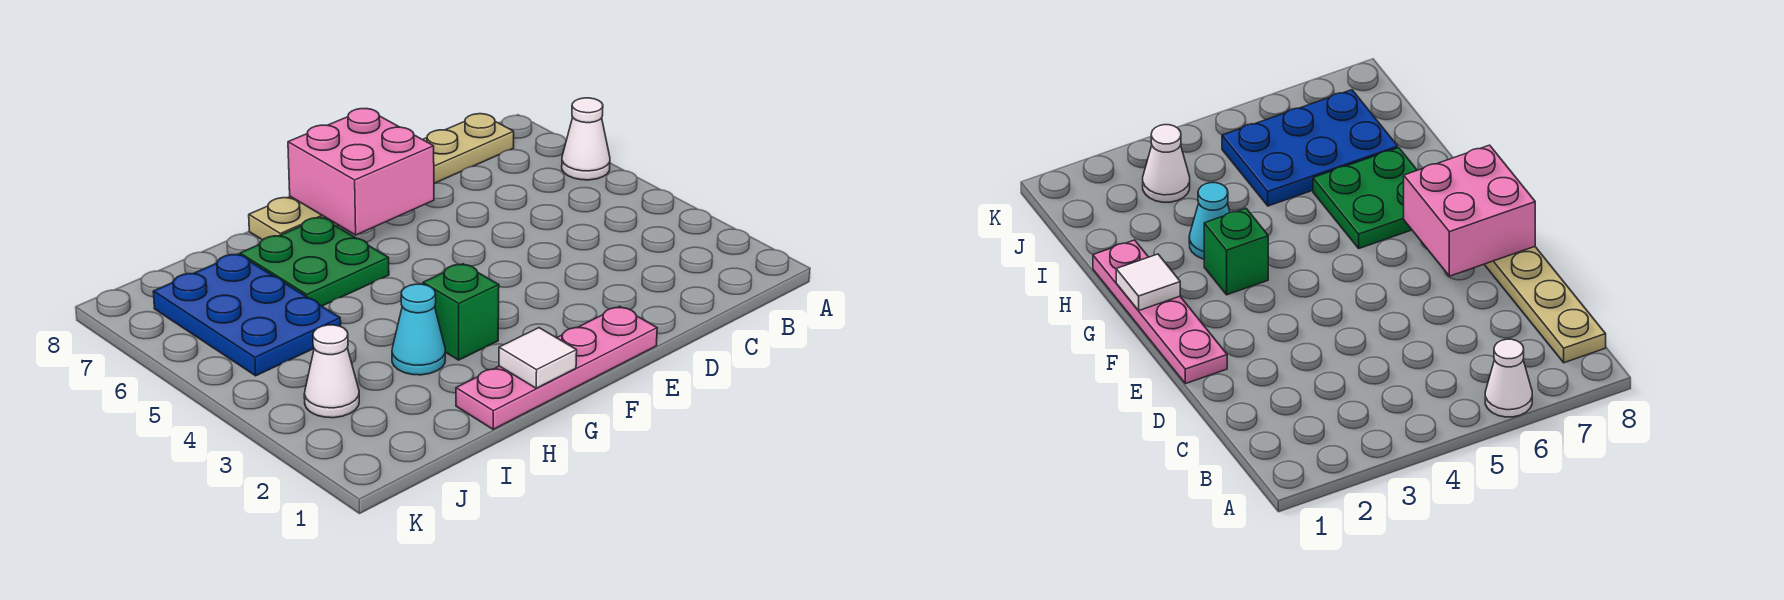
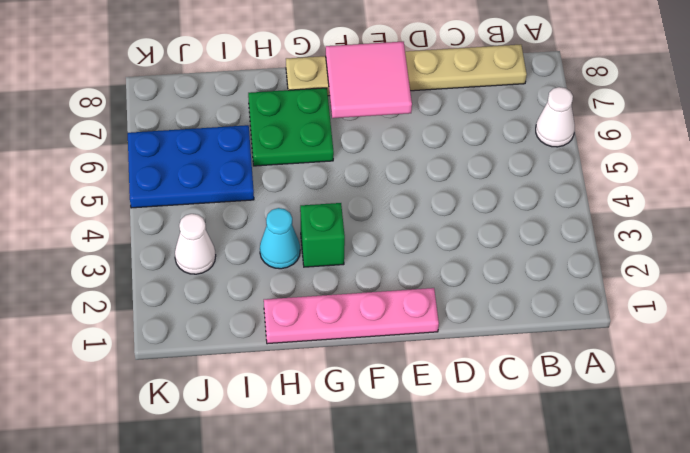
pink 2x2 brick [288,109,434,235] -> pink 2x2 tile [326,42,412,118]
white 1x1 tile [499,328,577,388] -> none
blue 2x3 plate [153,254,341,376] -> blue 2x3 plate turned to [128,125,254,208]

